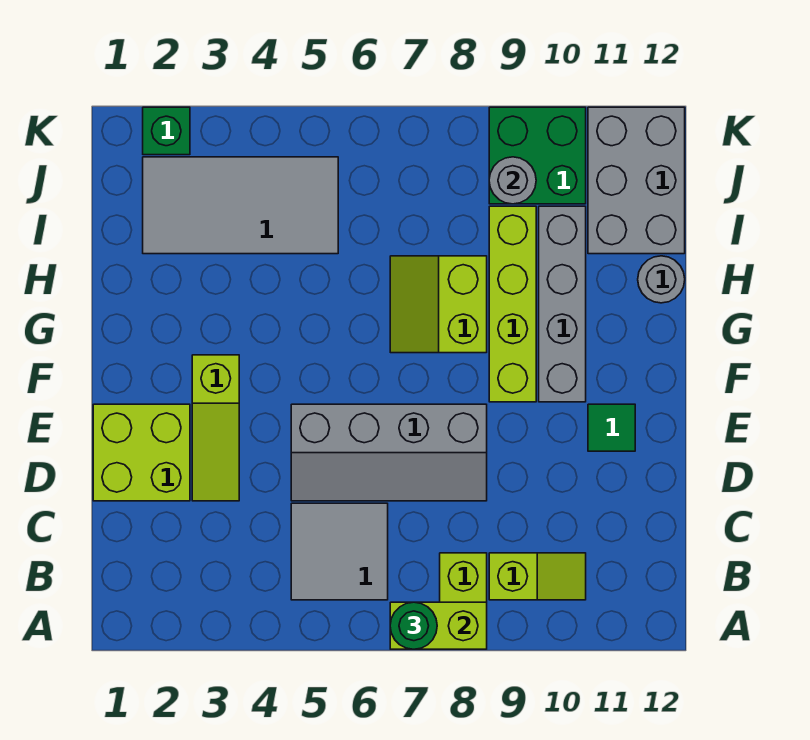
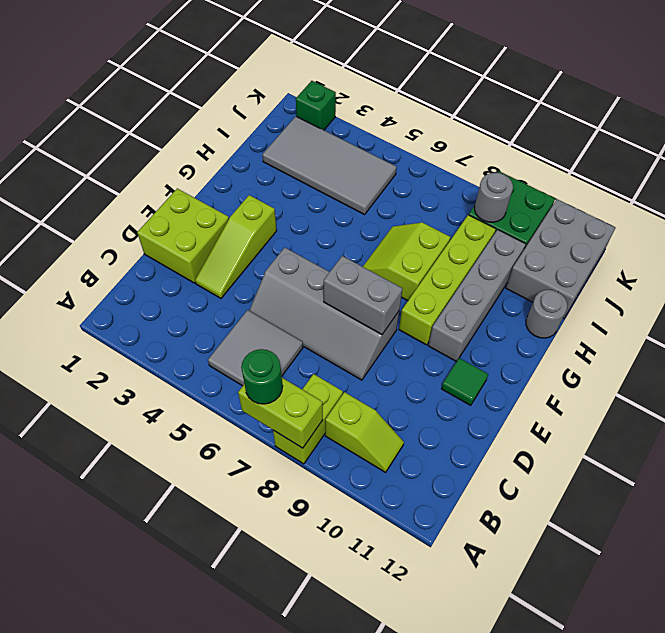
none -> grey 1x2 brick [324,256,403,334]

